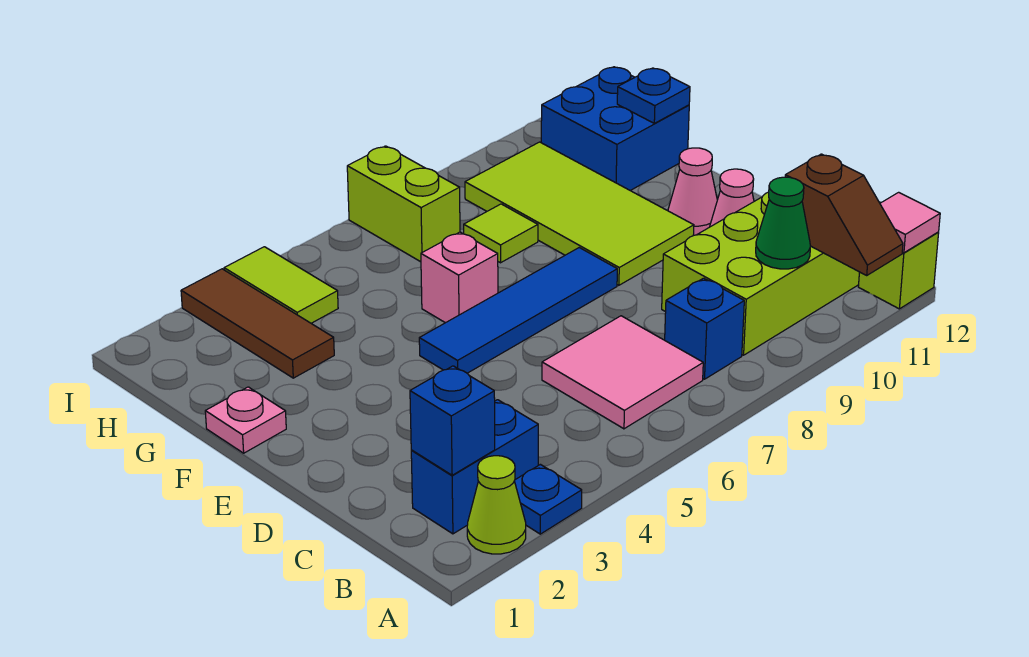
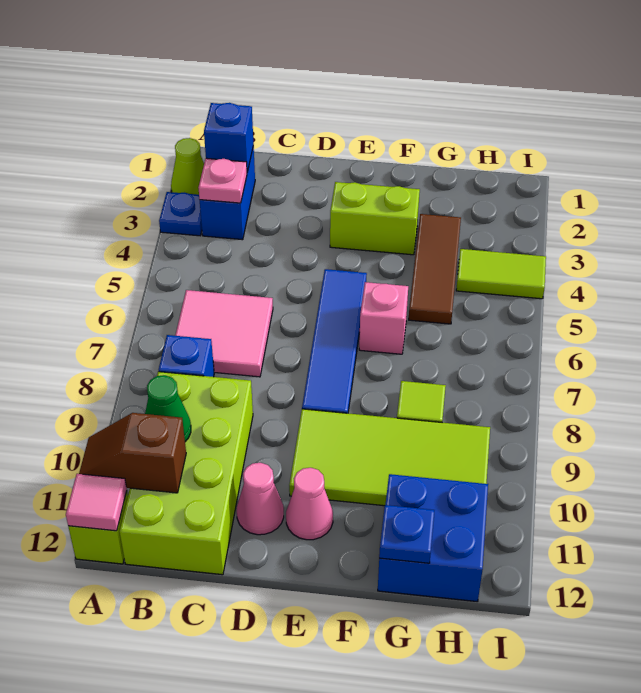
pink 1x1 plate [205,387,286,453] -> pink 1x1 plate moved to [198,158,247,203]
brown 1x3 tile [181,269,334,378] -> brown 1x3 tile turned to [409,214,461,324]
lime 1x2 brick [347,146,460,262] -> lime 1x2 brick moved to [330,182,420,255]

